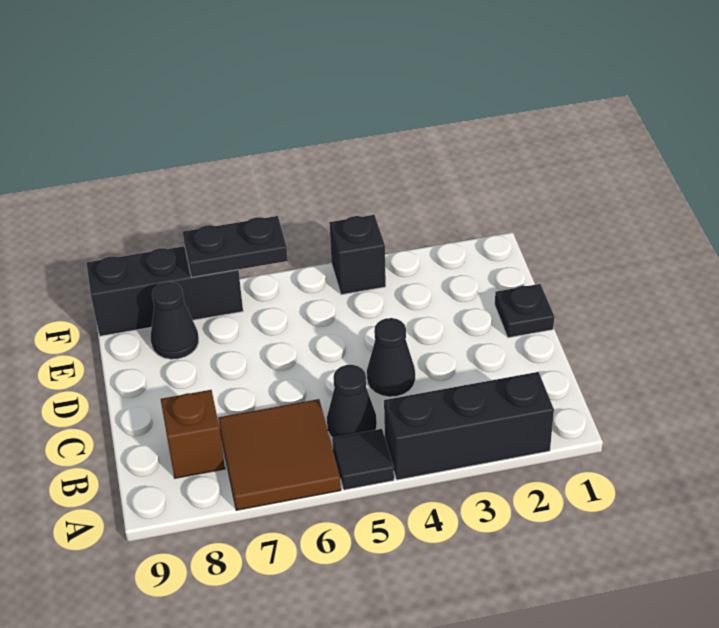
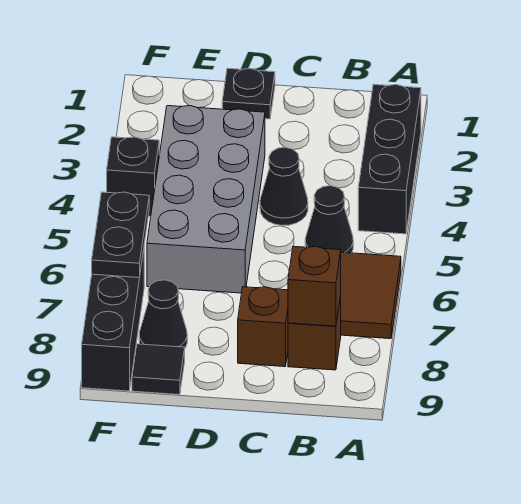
black 1x1 tile [332,429,394,490] -> black 1x1 tile moved to [132,344,185,395]
none -> brown 1x1 brick [288,246,341,326]
none -> brown 1x1 brick [238,287,288,367]
none -> grey 2x4 brick [147,106,265,293]

